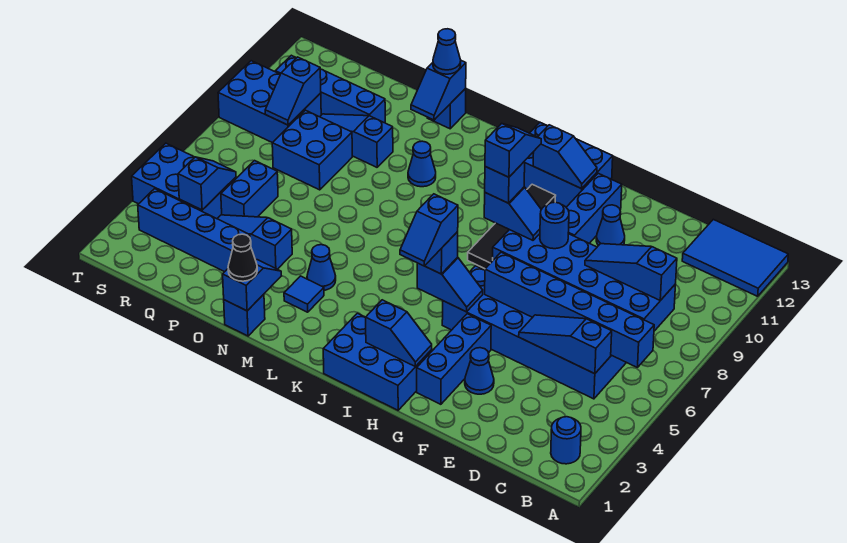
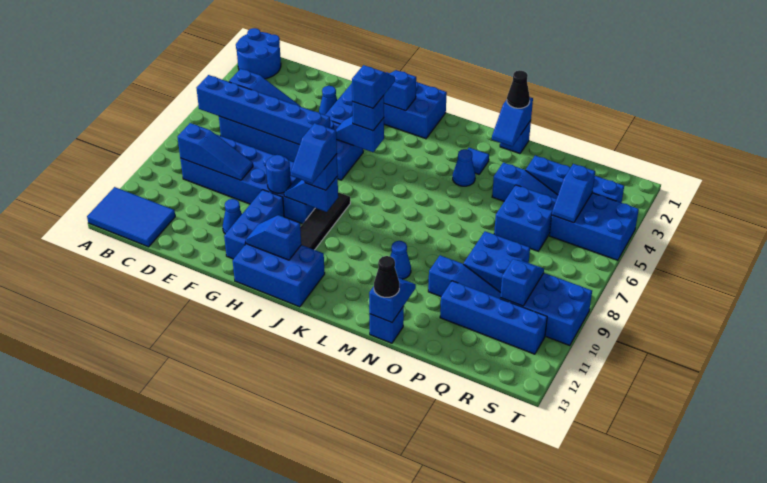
blue 1x1 round brick [551,417,581,464] -> blue 2x2 round brick [236,28,281,79]
blue 1x1 cone [433,29,461,74] -> black 1x1 cone [374,256,399,297]
blue 1x2 brick [221,161,278,217] -> blue 2x2 brick [494,185,556,251]

